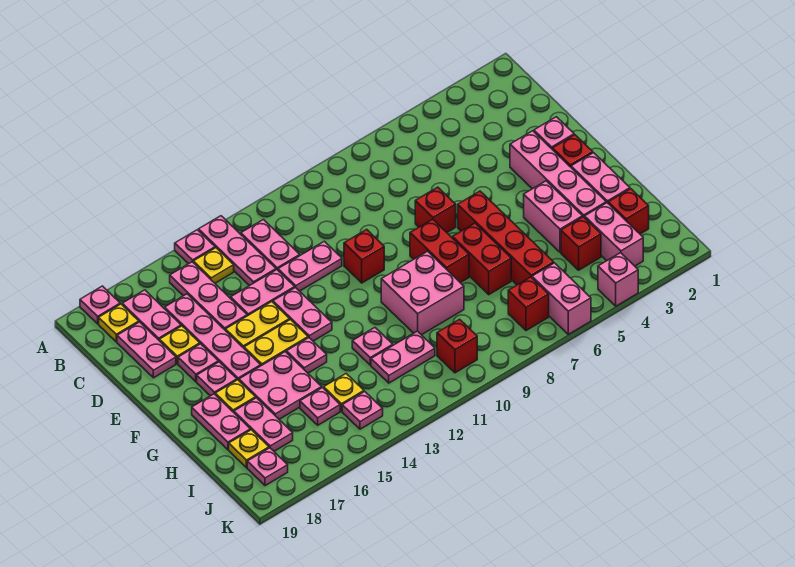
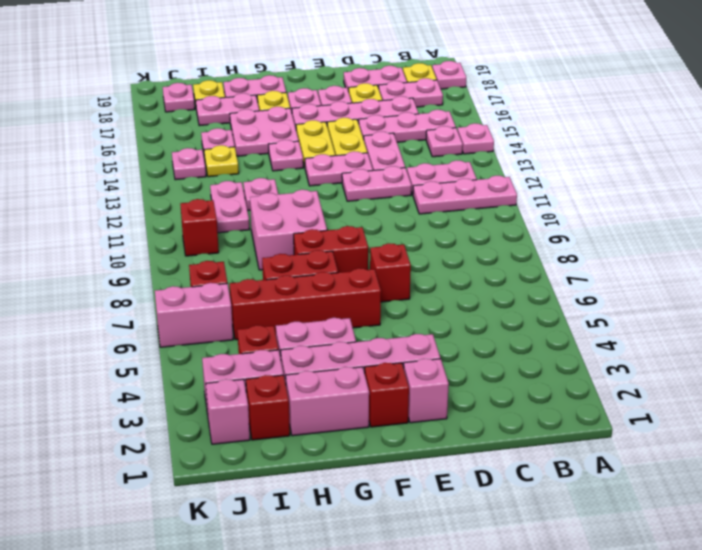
pink 1x3 plate [199,216,276,286] -> pink 1x3 plate moved to [413,176,517,214]
yellow 1x1 plate [193,248,234,283] -> pink 1x1 plate [426,126,463,157]
pink 1x2 plate [278,241,342,291] -> pink 1x2 plate turned to [342,166,411,201]
red 1x1 brick [344,229,384,283] -> none
pink 1x1 brick [598,253,638,306] -> pink 1x1 brick moved to [206,379,250,444]

